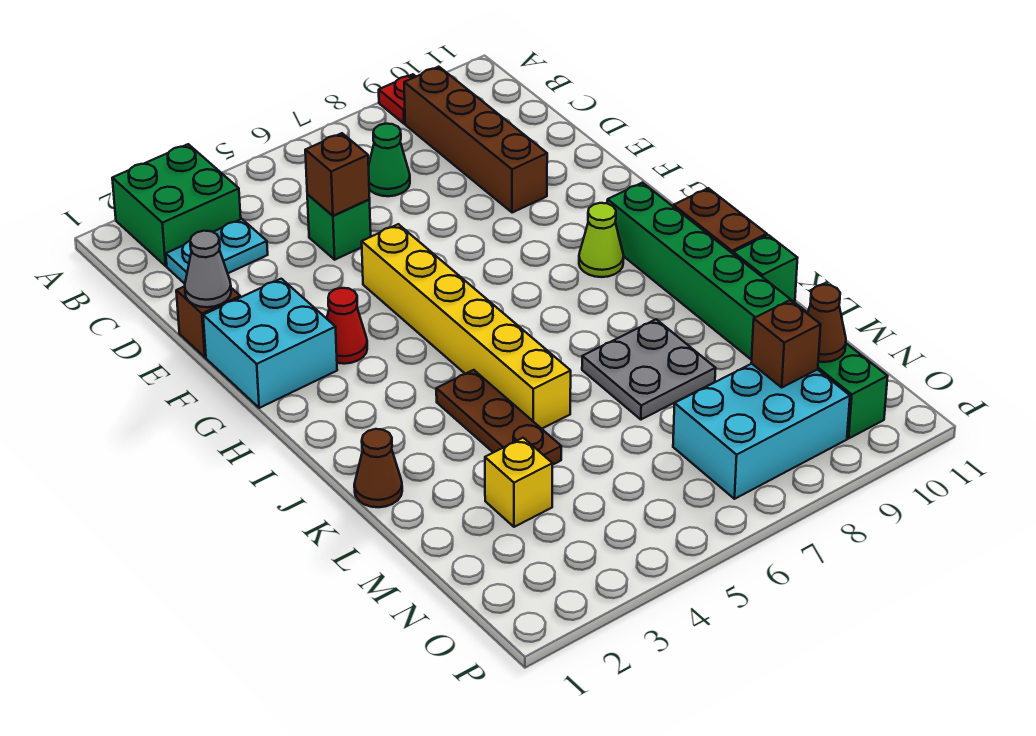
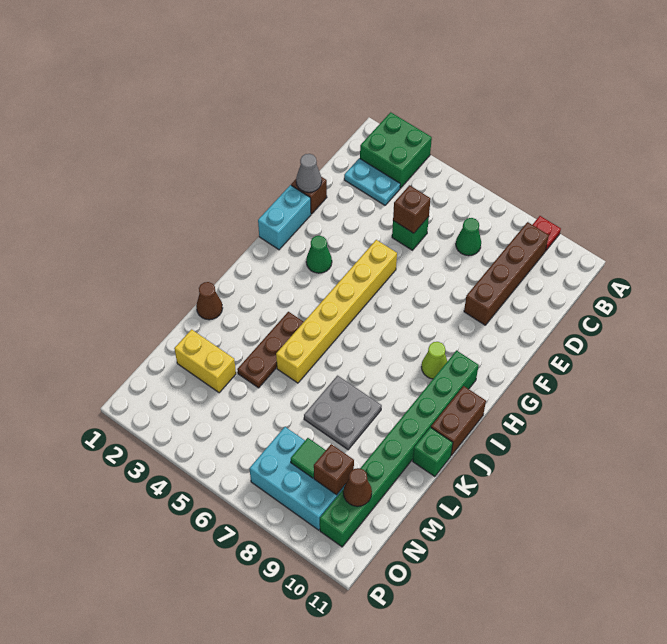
cyan 2x2 brick [203,279,337,408] -> cyan 1x2 brick [258,185,311,250]
red 1x1 cone [327,288,367,364] -> green 1x1 cone [306,235,332,273]
yellow 1x1 brick [485,438,553,527] -> yellow 1x2 brick [174,329,236,393]
none -> green 1x1 tile [291,438,326,478]

